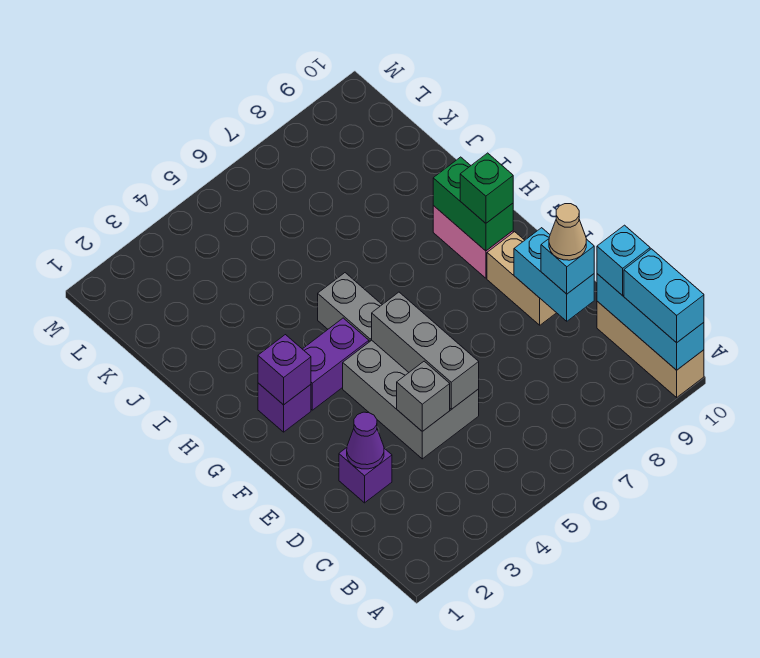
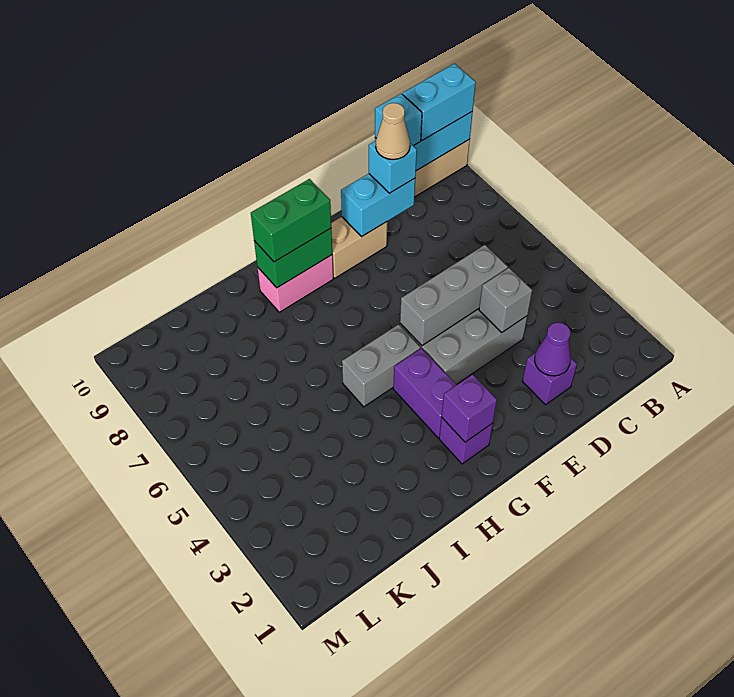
green 1x1 brick [460,153,513,223] -> green 1x2 brick [251,179,331,262]

